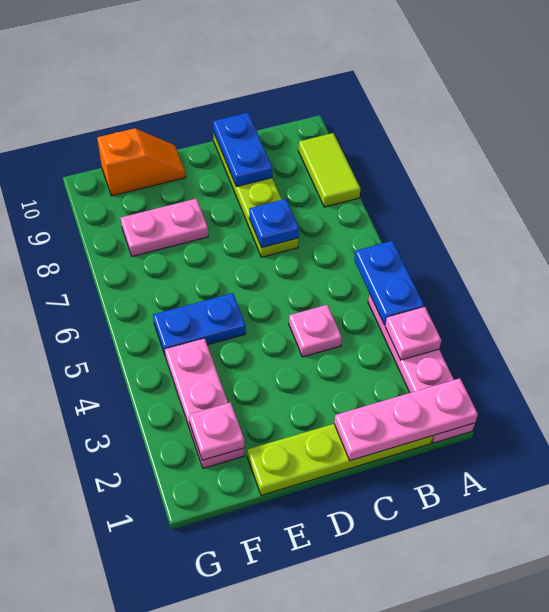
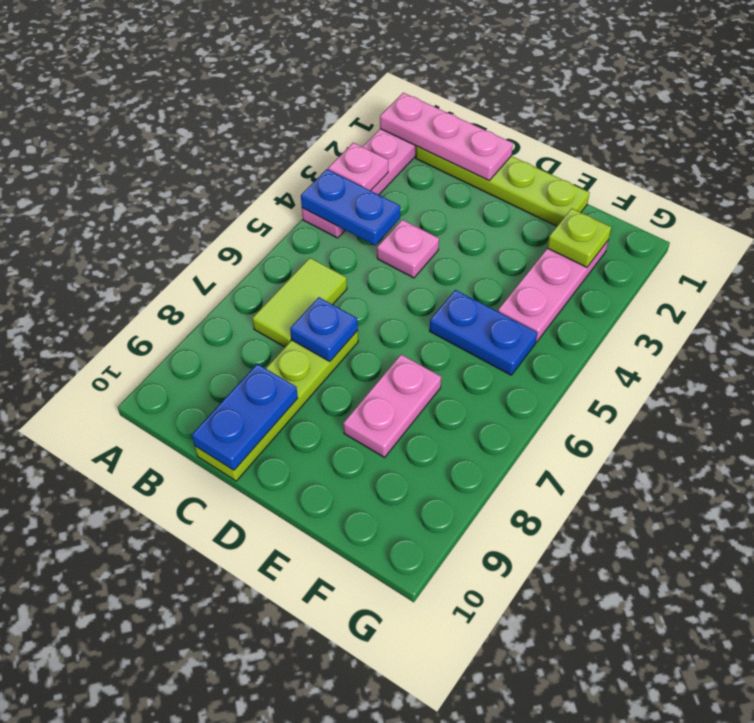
blue 1x2 plate [354,241,424,325] -> blue 1x2 plate turned to [301,169,400,245]
lime 1x2 tile [298,133,361,207] -> lime 1x2 tile moved to [252,258,347,347]
pink 1x2 plate [121,199,208,256] -> pink 1x2 plate turned to [343,355,441,457]
orange 1x2 slope [97,128,185,196] -> none
pink 1x1 plate [189,402,244,460] -> lime 1x1 plate [547,209,611,267]

